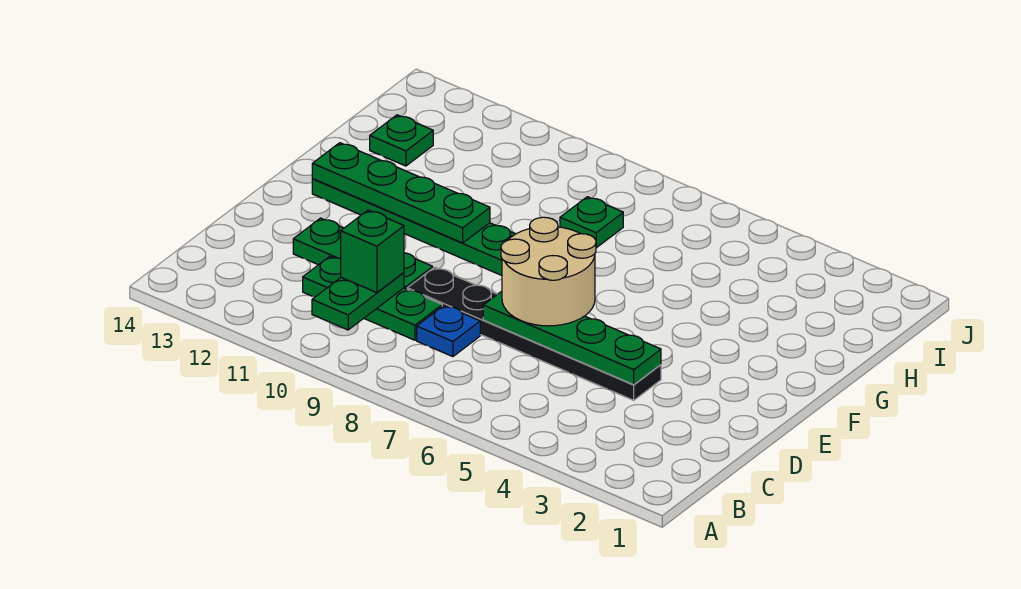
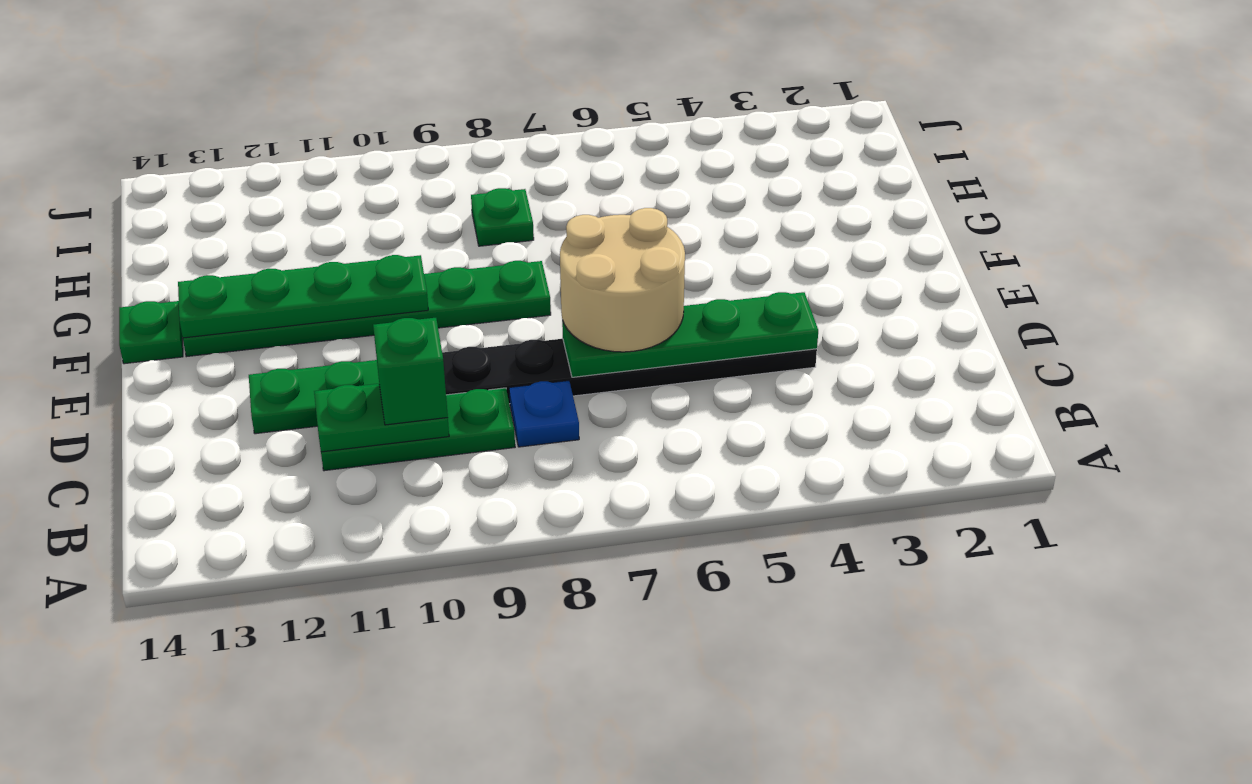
green 1x2 plate [312,273,404,330] -> green 1x2 plate turned to [314,384,449,452]
green 1x1 plate [370,115,433,166] -> green 1x1 plate moved to [119,301,183,364]

